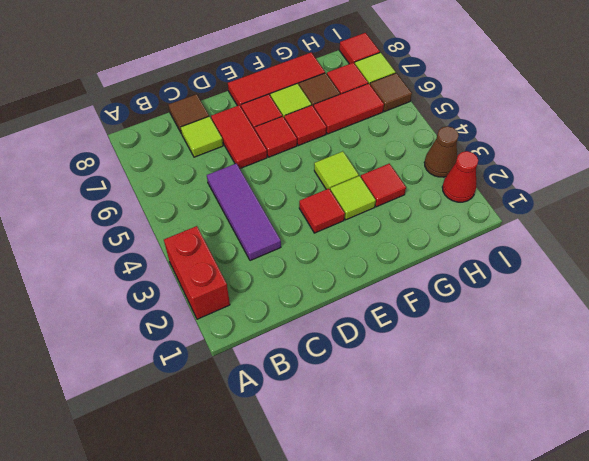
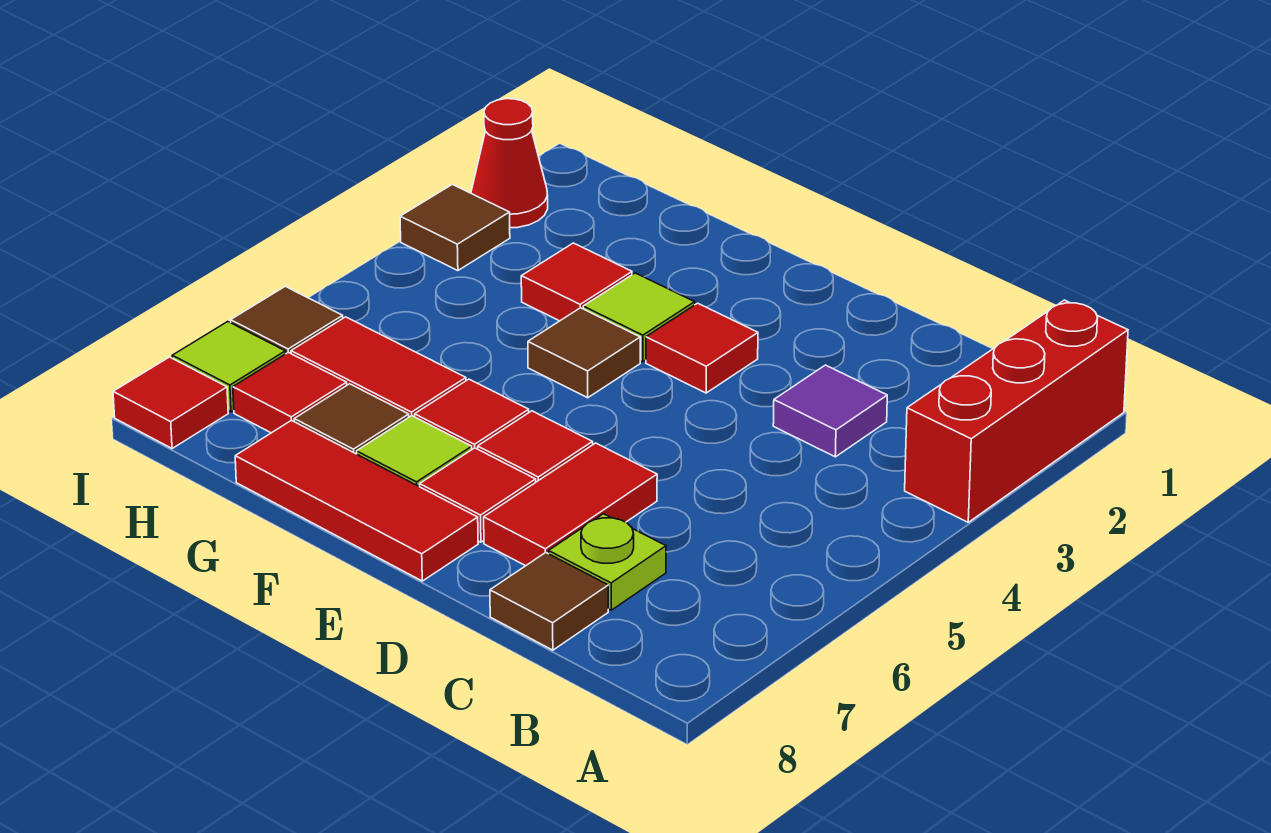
red 1x2 brick [164,226,230,319] -> red 1x3 brick [905,300,1128,522]
purple 1x3 tile [207,163,281,261] -> purple 1x1 tile [773,365,887,457]
lime 1x1 tile [181,116,223,157] -> lime 1x1 plate [549,514,666,610]
lime 1x1 tile [314,151,359,189] -> brown 1x1 tile [528,308,640,398]
brown 1x1 cone [424,126,459,177] -> brown 1x1 tile [400,184,510,271]

